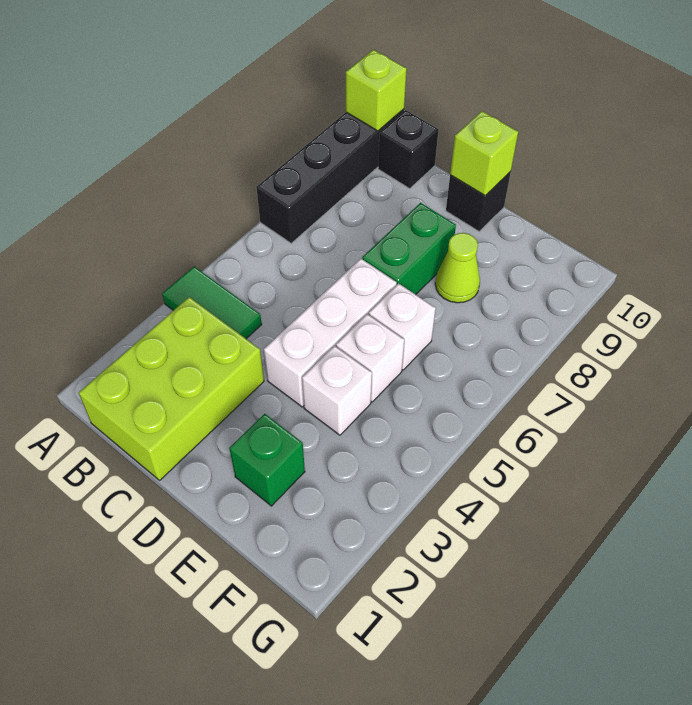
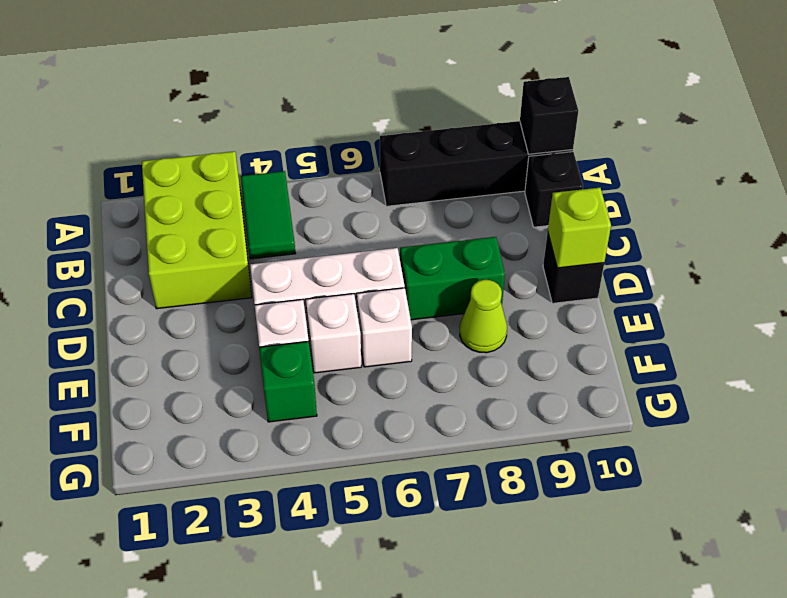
lime 1x1 brick [346,50,407,131] -> black 1x1 brick [520,77,578,154]
lime 2x3 brick [79,297,264,480] -> lime 2x3 brick turned to [142,151,252,309]
green 1x1 brick [229,414,305,506] -> green 1x1 brick moved to [259,341,317,422]

